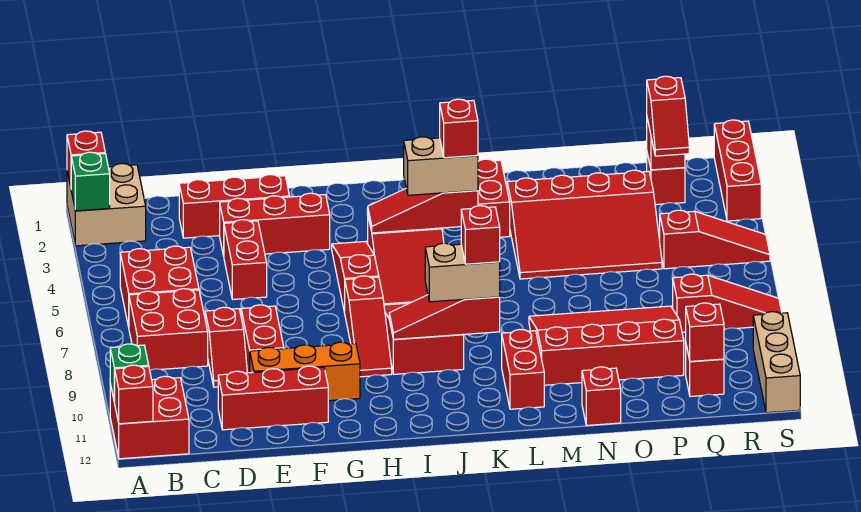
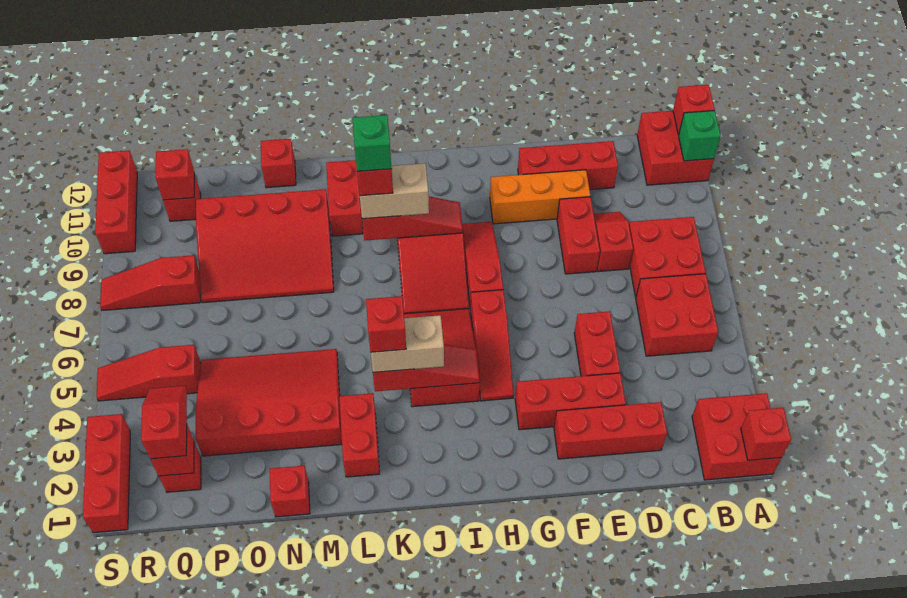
tan 2x2 brick [67,164,146,246] -> red 2x2 brick [692,393,781,480]
green 1x1 brick [71,152,110,211] -> green 1x1 brick moved to [353,115,392,171]
none -> red 1x1 brick [270,466,310,517]
tan 1x3 brick [753,312,800,413] -> red 1x3 brick [95,151,137,254]

